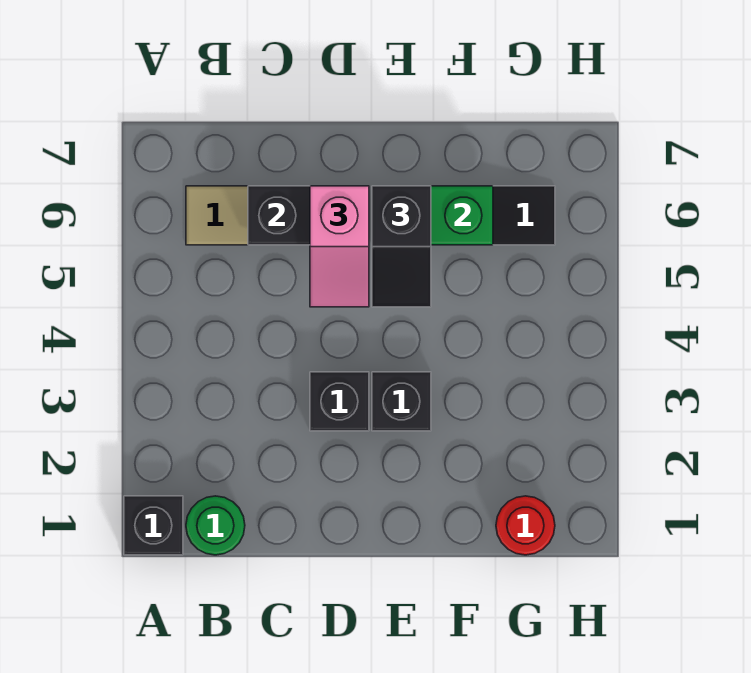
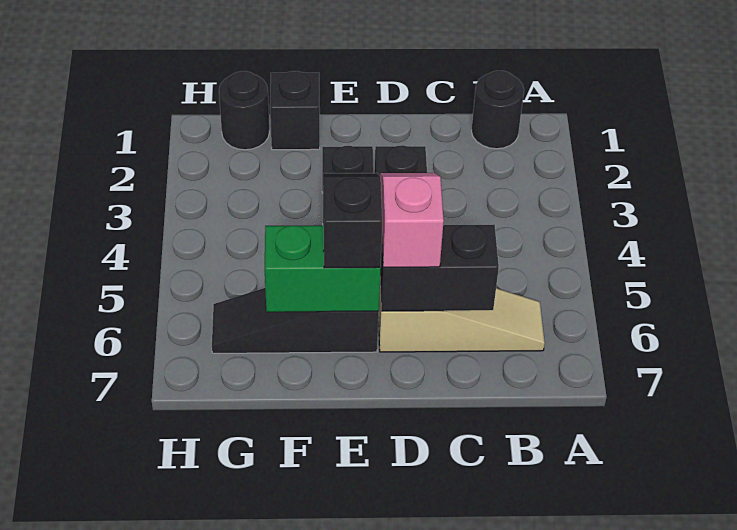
black 1x1 brick [124,496,183,555] -> black 1x1 brick moved to [270,71,320,150]
green 1x1 round brick [186,496,245,555] -> black 1x1 round brick [471,71,524,149]
red 1x1 round brick [496,496,555,555] -> black 1x1 round brick [219,71,269,150]

